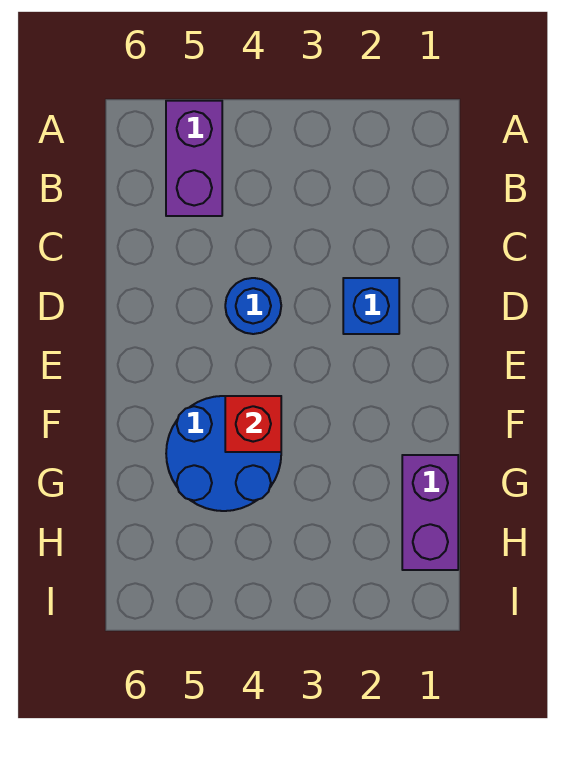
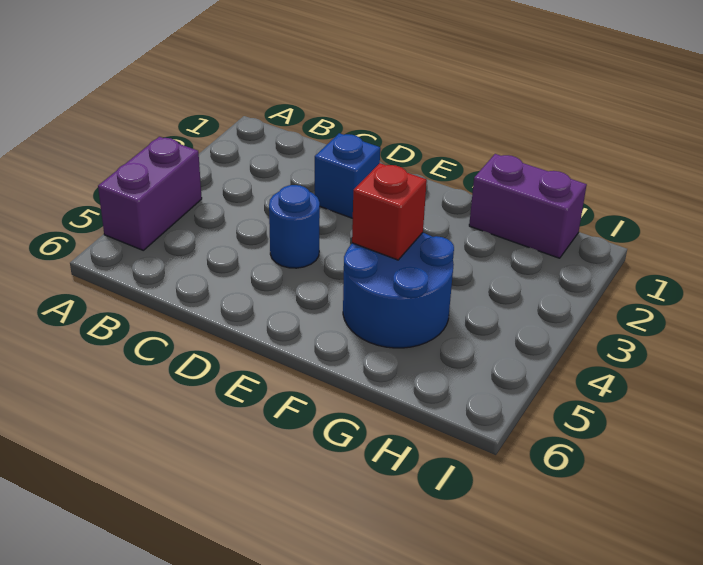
purple 1x2 brick [166,101,222,216] -> purple 1x2 brick turned to [98,137,202,250]

